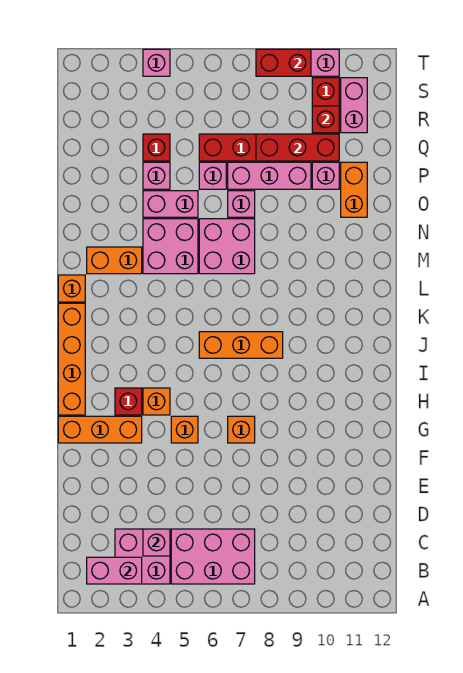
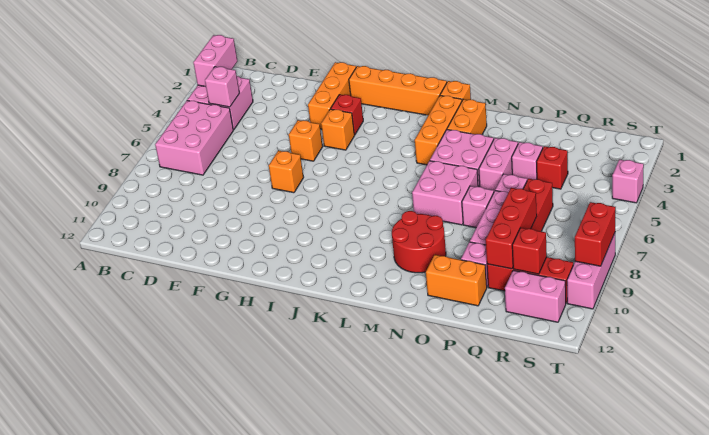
orange 1x3 brick [199,332,283,358] -> orange 1x3 brick moved to [415,96,462,165]
none -> red 2x2 round brick [392,211,446,273]

